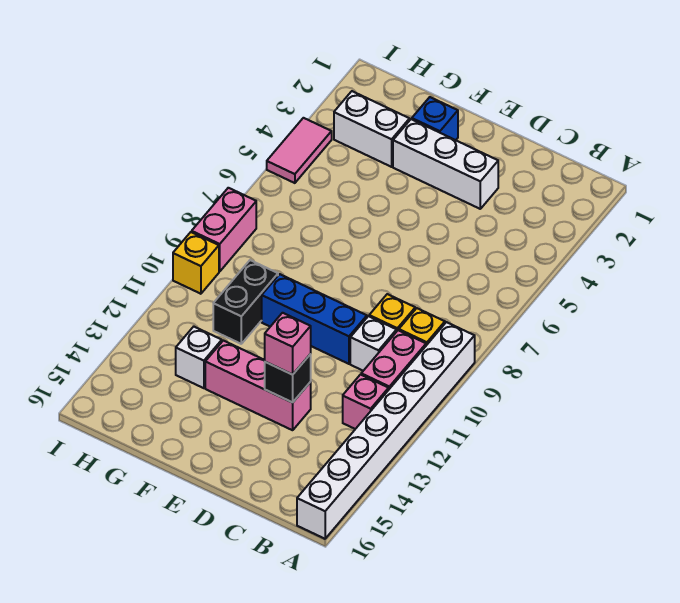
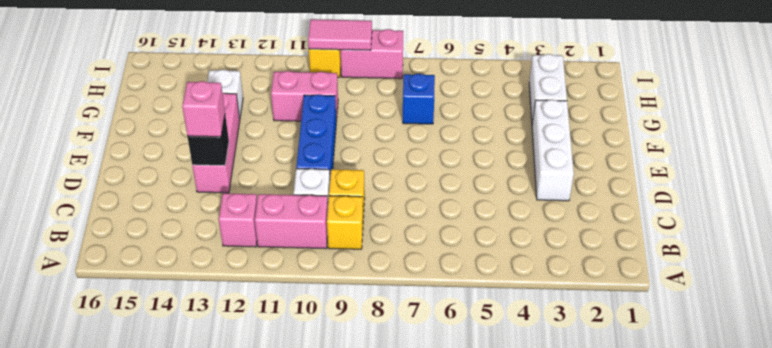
white 1x8 brick [297,322,475,539] -> none
blue 1x1 brick [412,97,458,140] -> blue 1x1 brick moved to [403,74,435,124]
black 1x2 brick [213,260,278,344] -> pink 1x2 brick [271,71,338,122]
pink 1x2 tile [267,118,332,183] -> pink 1x2 tile moved to [308,19,372,50]

